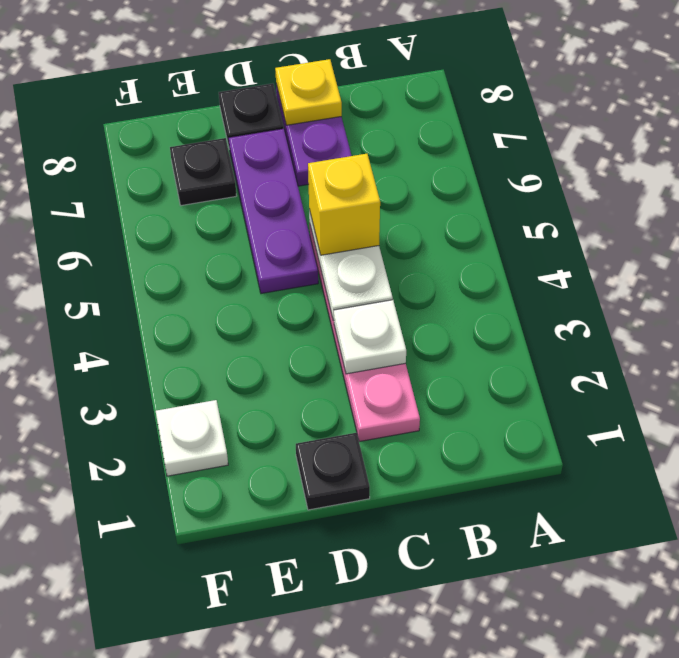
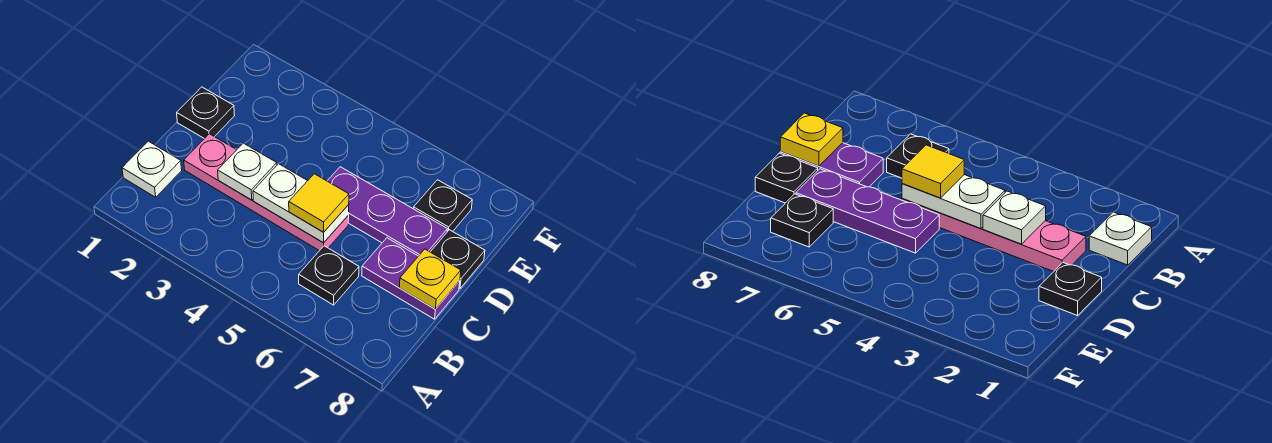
none -> black 1x1 plate [299,246,359,305]
yellow 1x1 brick [308,154,380,255] -> yellow 1x1 tile [289,174,349,232]
white 1x1 plate [156,400,228,476] -> white 1x1 plate moved to [122,141,182,197]

